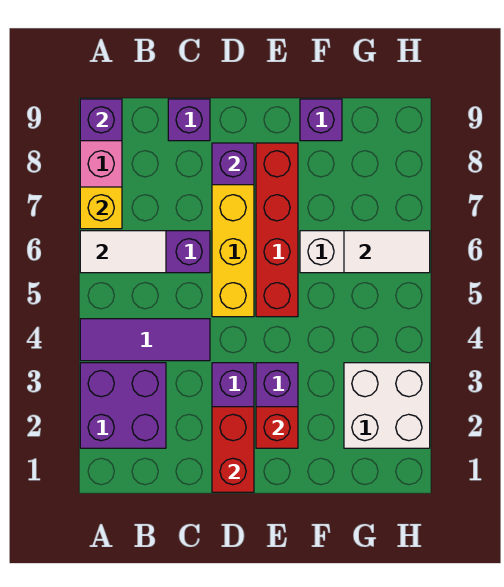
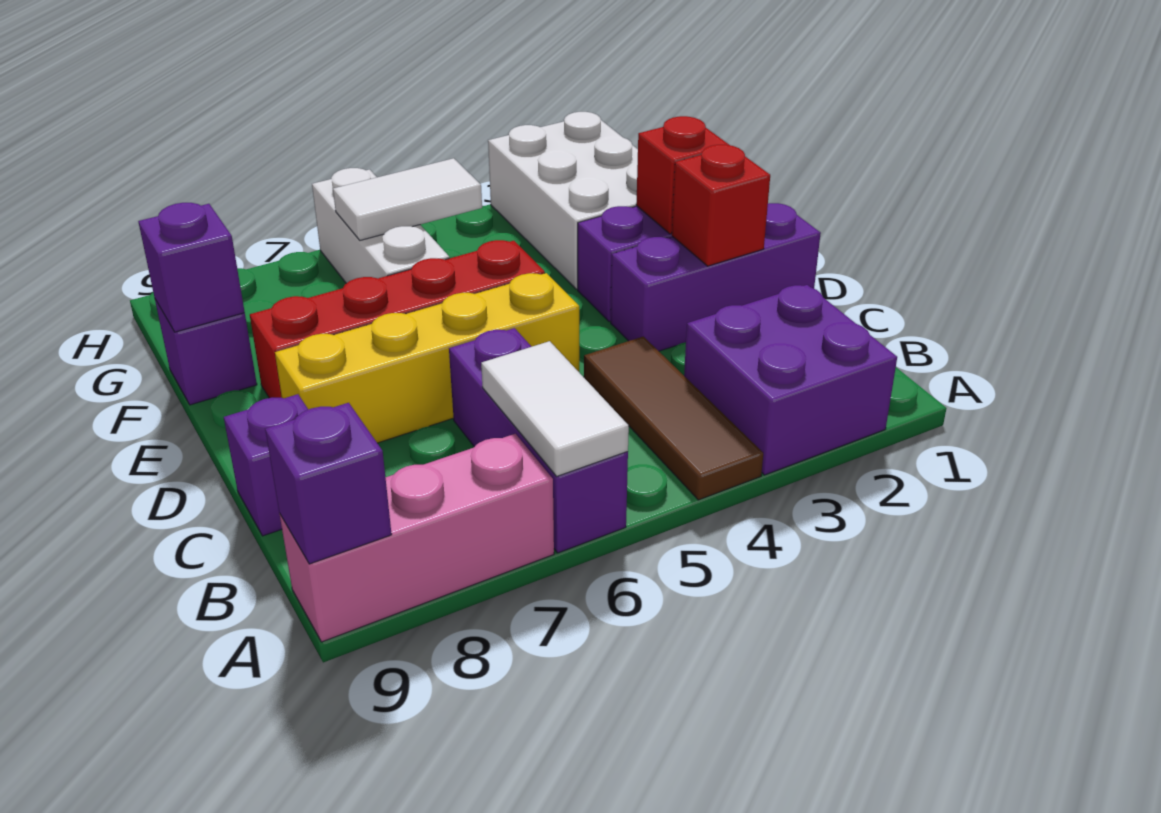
purple 1x3 tile [80,319,210,361] -> brown 1x3 tile [584,336,763,500]
yellow 1x1 brick [80,187,122,229] -> none
red 1x2 brick [212,407,254,492] -> red 1x1 brick [672,145,770,266]
purple 1x1 brick [212,143,254,185] -> purple 1x1 brick moved to [138,203,245,332]
white 2x2 brick [344,363,430,448] -> white 2x3 brick [488,112,638,289]
white 1x2 tile [344,231,430,273] -> white 1x2 tile turned to [333,158,482,240]

